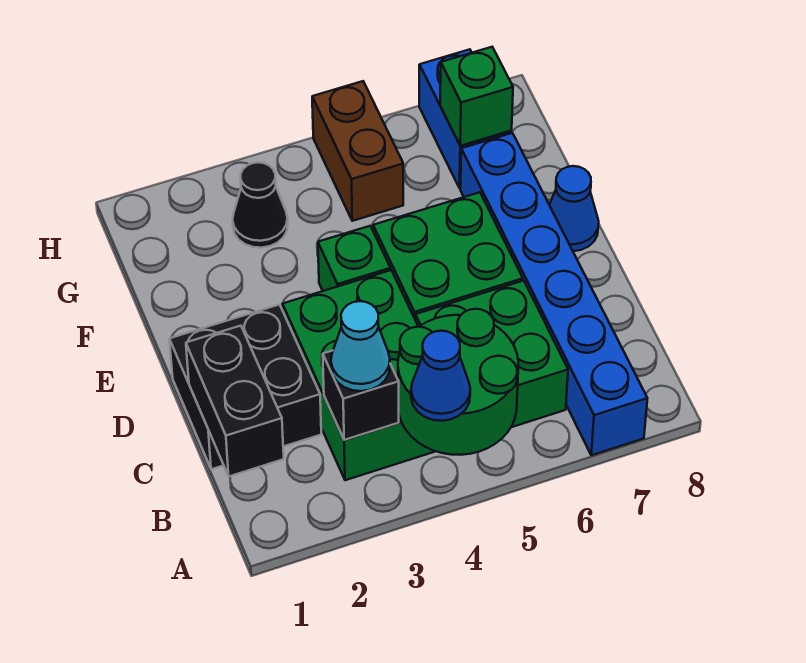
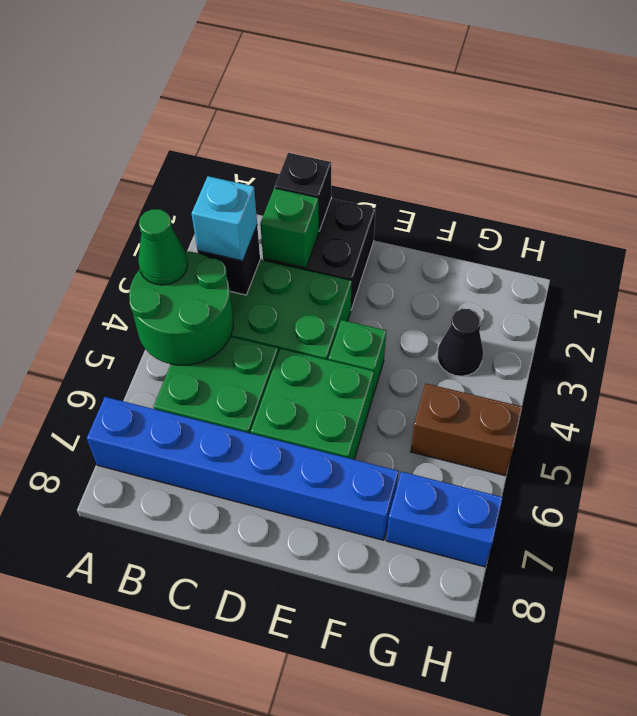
blue 1x1 cone [411,331,470,421] -> green 1x1 cone [138,209,188,285]
black 1x2 brick [186,326,284,476] -> black 1x1 brick [275,153,331,231]
cyan 1x1 cone [331,301,390,391] -> cyan 1x1 brick [192,176,257,261]
blue 1x1 cone [550,166,599,251] -> none
green 1x1 brick [440,47,513,146] -> green 1x1 brick moved to [260,188,319,268]

